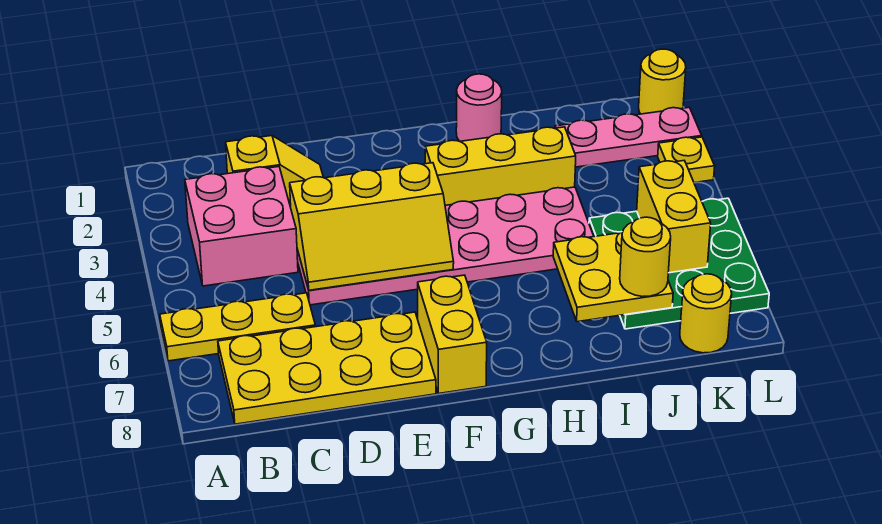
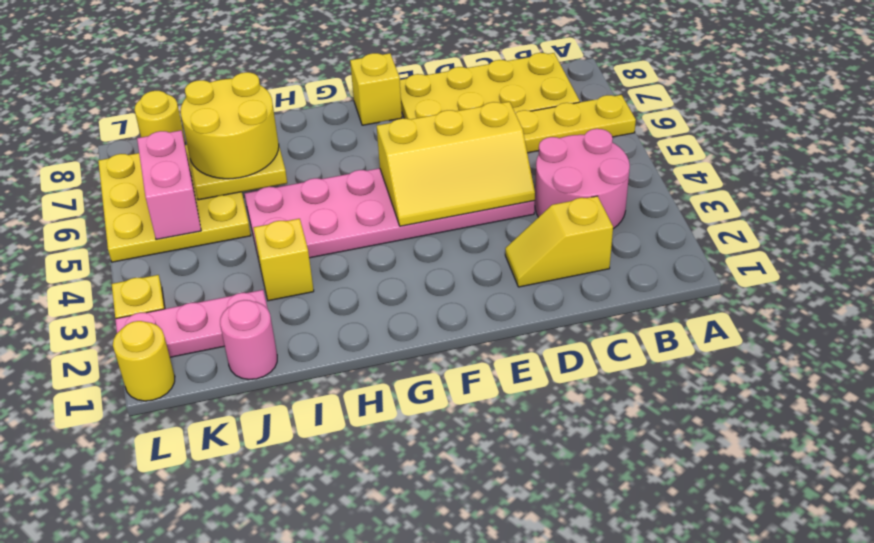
pink 2x2 brick [185,167,298,286] -> pink 2x2 round brick [535,129,630,229]
yellow 2x3 slope [290,163,454,290] -> yellow 2x3 slope turned to [377,102,535,226]
yellow 1x2 brick [418,275,487,393] -> yellow 1x1 brick [350,53,402,125]
yellow 1x3 brick [425,127,576,205] -> yellow 1x1 brick [254,219,314,301]
pink 1x1 round brick [456,74,502,141] -> pink 1x1 round brick moved to [220,300,277,379]
green 3x3 plate [589,198,769,329] -> yellow 3x3 plate [98,145,251,262]
yellow 1x1 round brick [620,217,671,297] -> yellow 2x2 round brick [181,72,279,179]
yellow 1x2 brick [637,161,711,273] -> pink 1x2 brick [137,130,201,239]

